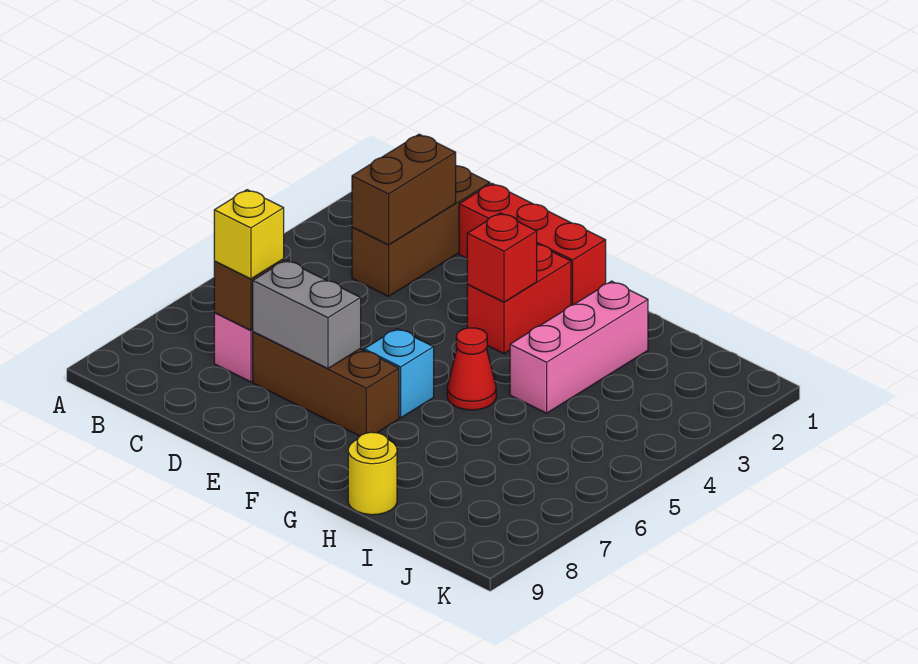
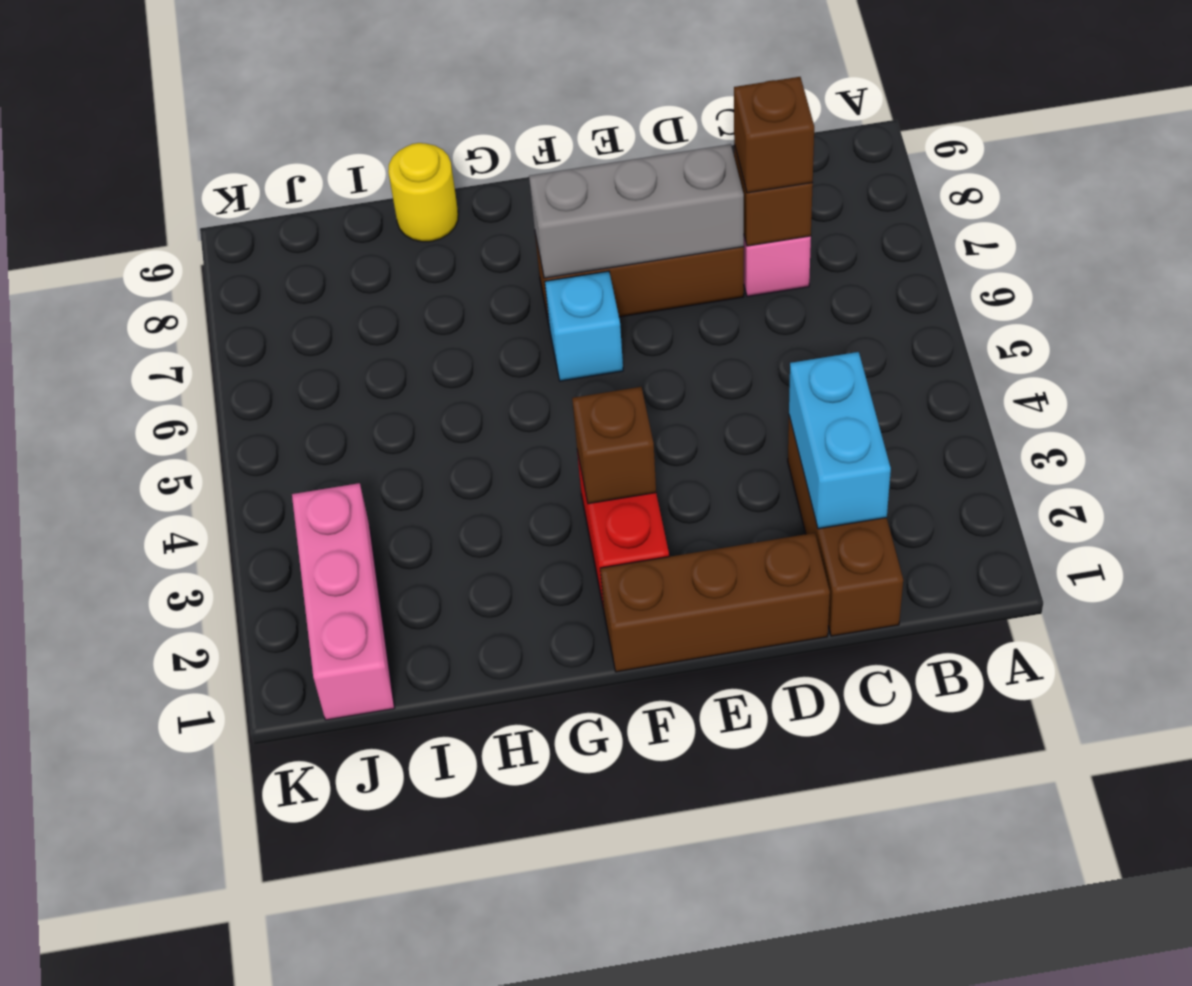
brown 1x2 brick [352,134,456,245] -> cyan 1x2 brick [789,352,891,529]
yellow 1x1 brick [214,190,284,279] -> brown 1x1 brick [734,77,814,193]
red 1x3 brick [459,184,606,305] -> brown 1x3 brick [600,533,830,672]
grey 1x2 brick [253,260,361,369] -> grey 1x3 brick [529,144,744,278]
red 1x1 brick [467,213,537,302] -> brown 1x1 brick [572,387,656,504]
red 1x1 cone [447,328,496,410] -> none
pink 1x3 brick [510,281,648,413] -> pink 1x3 brick moved to [292,483,394,720]

